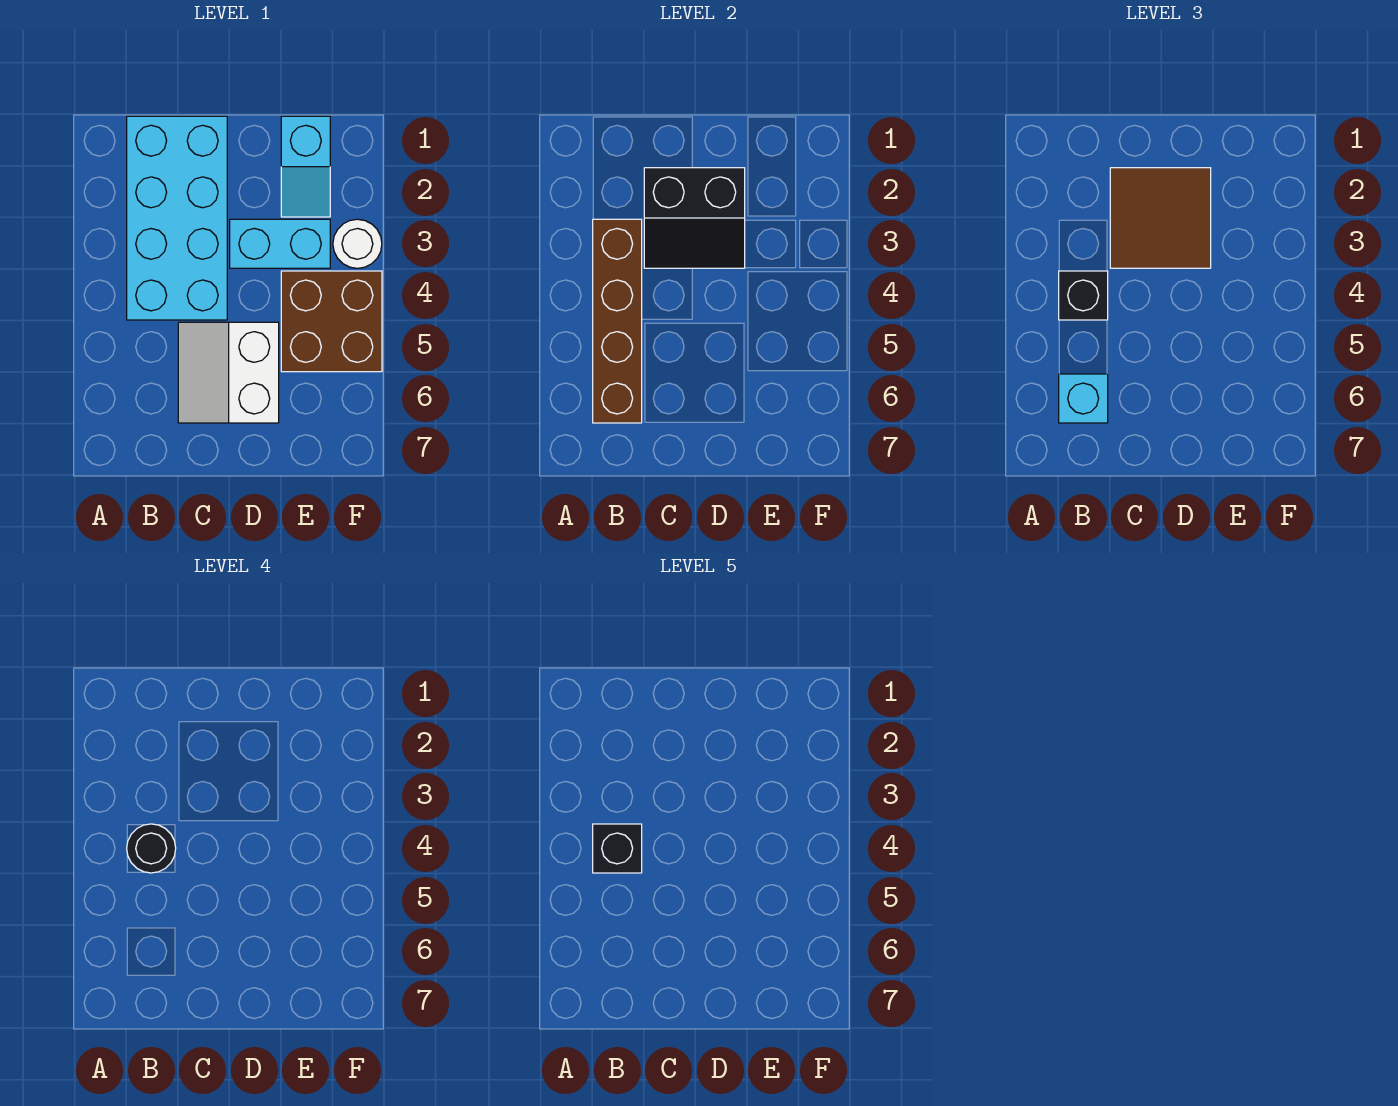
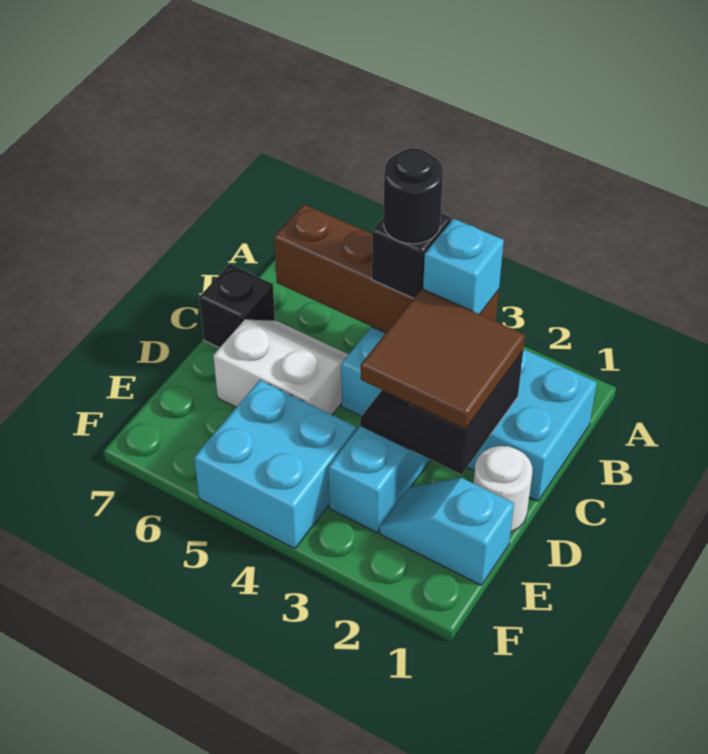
black 1x1 brick [593,824,642,873] -> black 1x1 brick moved to [199,264,275,348]
cyan 1x1 brick [1059,374,1108,423] -> cyan 1x1 brick moved to [423,219,504,314]
brown 2x2 brick [281,271,382,372] -> cyan 2x2 brick [194,380,356,549]
white 1x1 round brick [333,219,382,268] -> white 1x1 round brick moved to [474,446,532,532]

